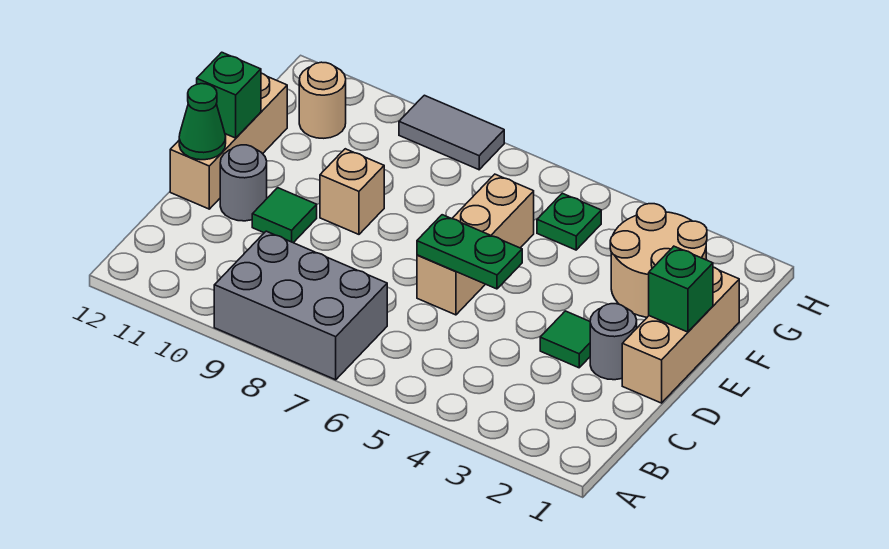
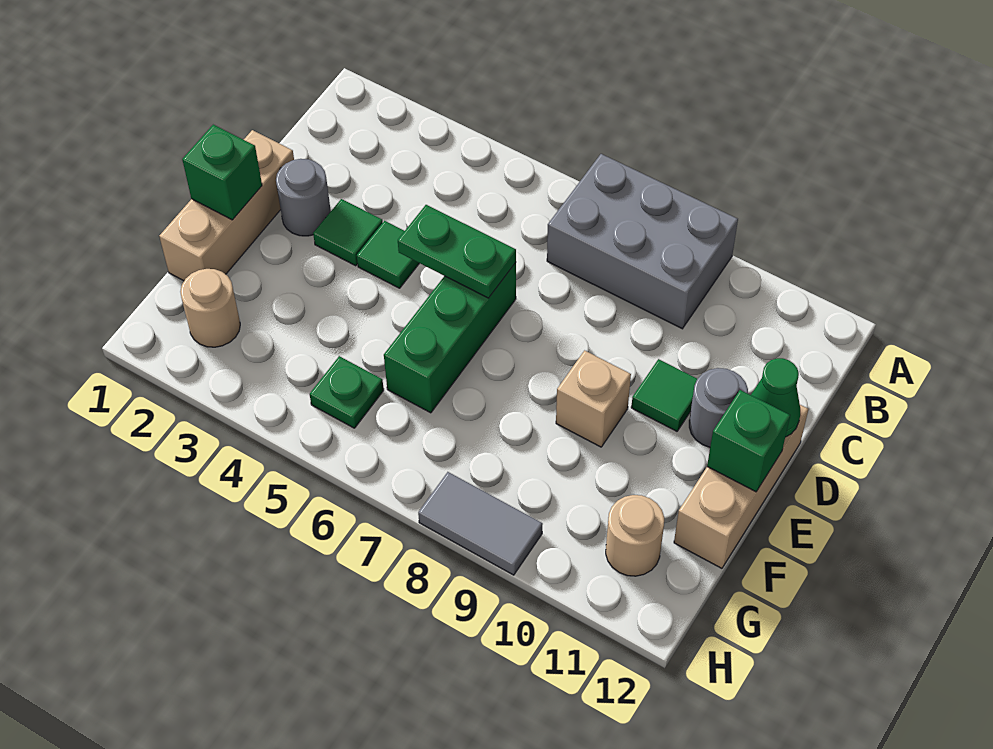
none -> green 1x1 tile [357,221,419,288]
tan 1x3 brick [417,174,534,315] -> green 1x3 brick [384,263,516,413]
tan 2x2 round brick [610,204,707,317] -> tan 1x1 round brick [180,269,240,347]

